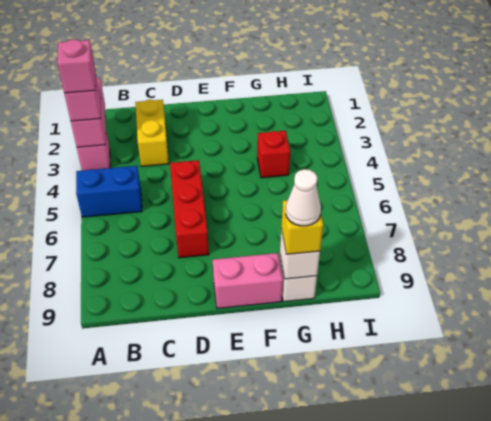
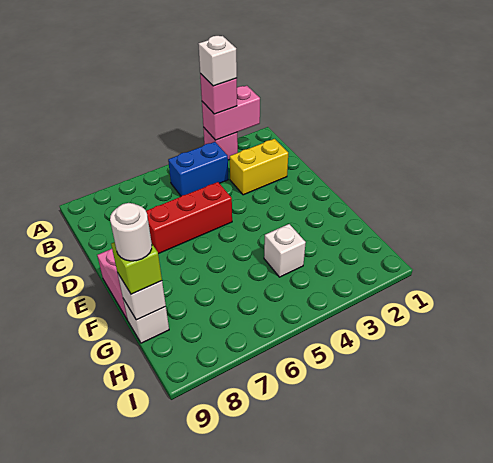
pink 1x1 brick [57,39,96,93] -> white 1x1 brick [198,36,237,86]
blue 1x2 brick [76,166,142,217] -> blue 1x2 brick turned to [168,142,228,196]
red 1x1 brick [257,131,290,178] -> white 1x1 brick [264,224,306,277]
yellow 1x1 brick [281,200,323,254] -> lime 1x1 brick [111,242,162,294]
white 1x1 cone [286,169,321,226] -> white 1x1 round brick [110,203,152,261]

